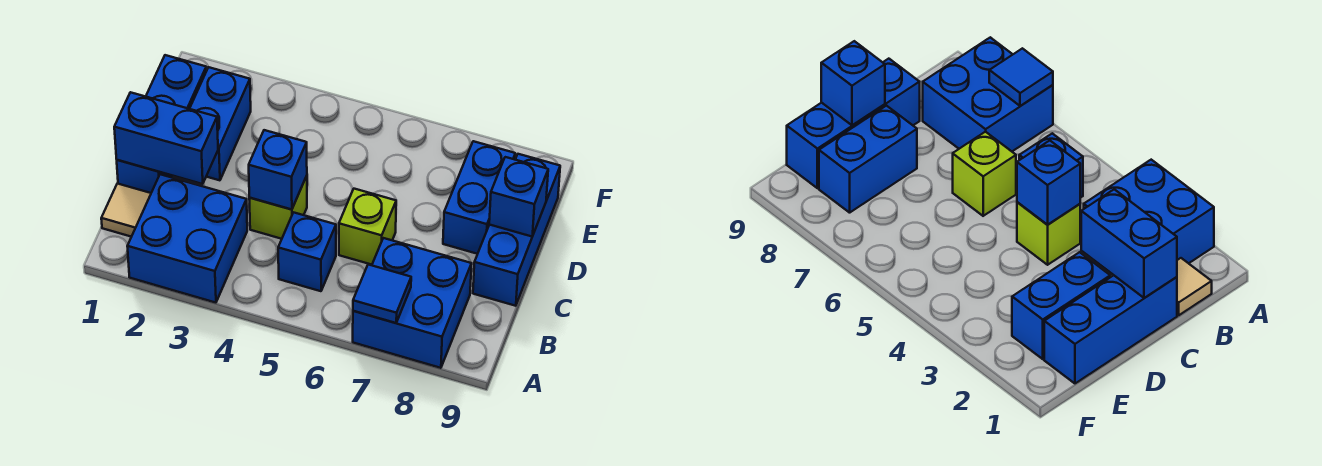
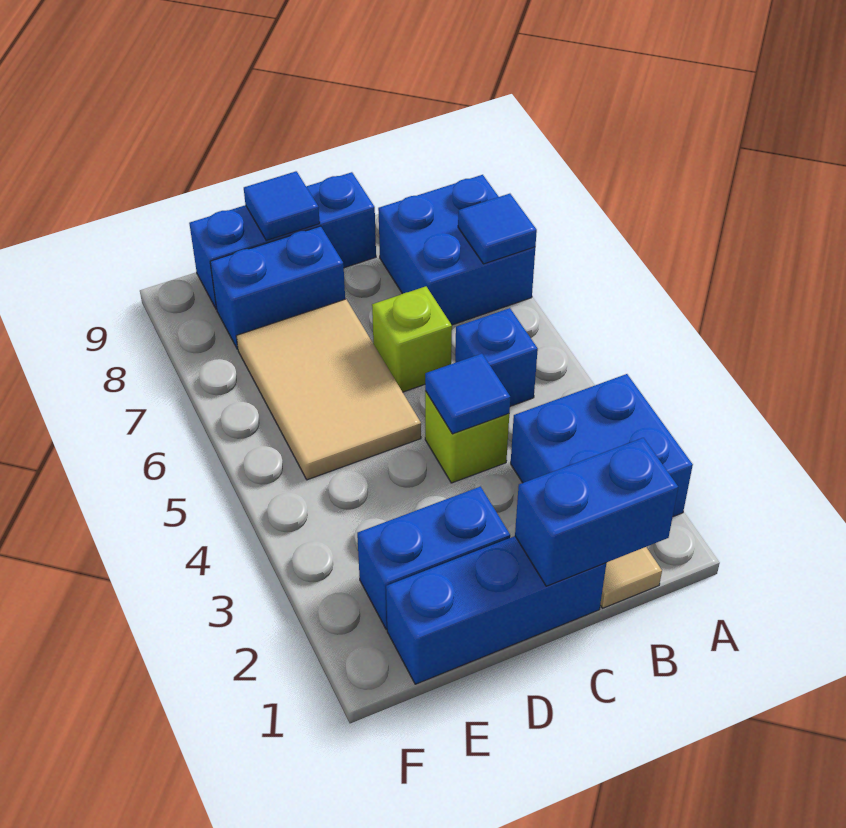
blue 1x2 brick [114,92,218,184] -> blue 1x2 brick turned to [515,438,678,586]
blue 1x1 brick [249,130,307,210] -> blue 1x1 tile [425,354,510,434]
none -> tan 2x3 tile [236,299,421,480]
blue 1x1 brick [489,157,548,236] -> blue 1x1 tile [244,171,320,240]

